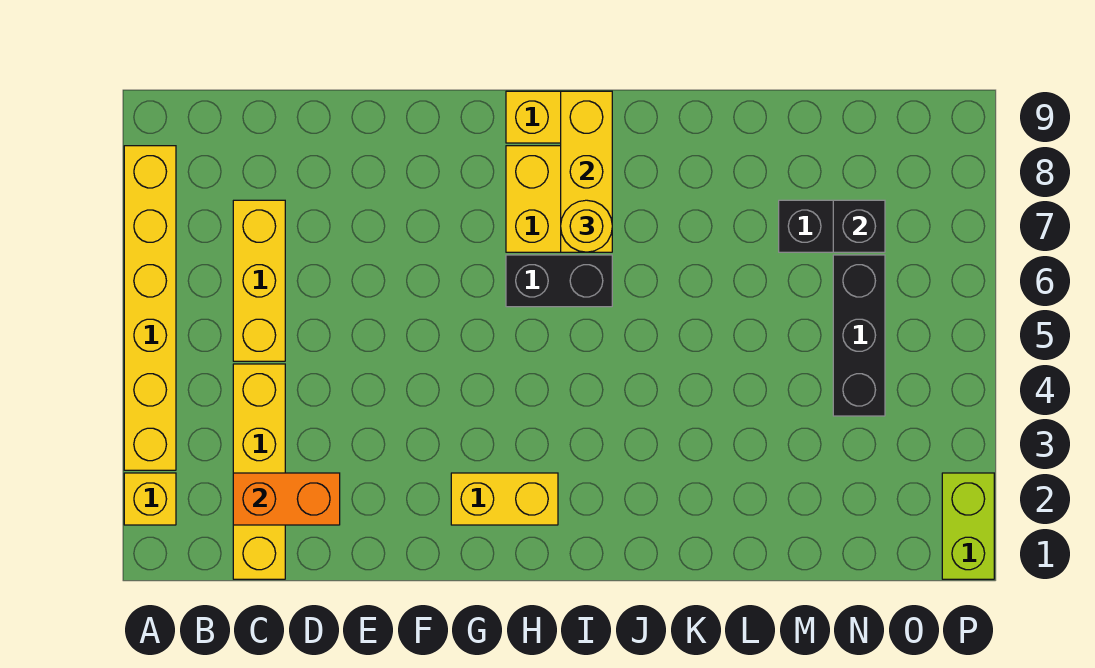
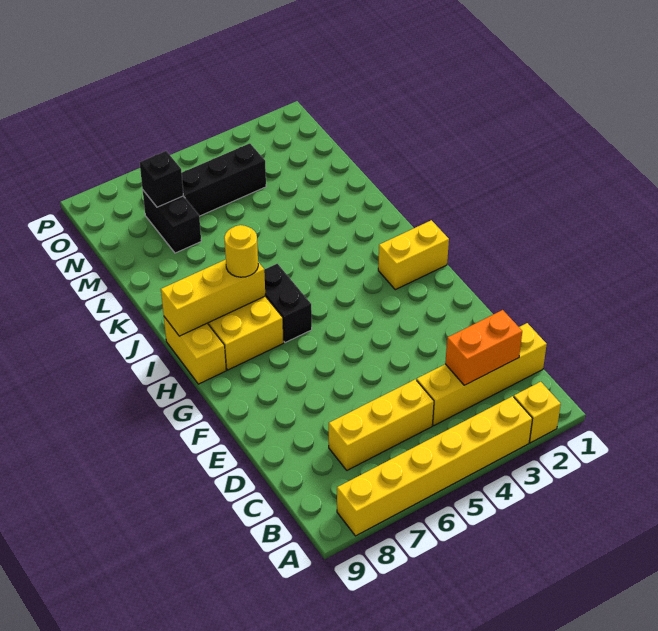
orange 1x2 brick [233,473,340,525] -> orange 1x2 brick turned to [445,310,522,385]
yellow 1x2 brick [451,473,558,525] -> yellow 1x2 brick turned to [378,220,449,290]
lime 1x2 brick [942,473,994,579] -> none

